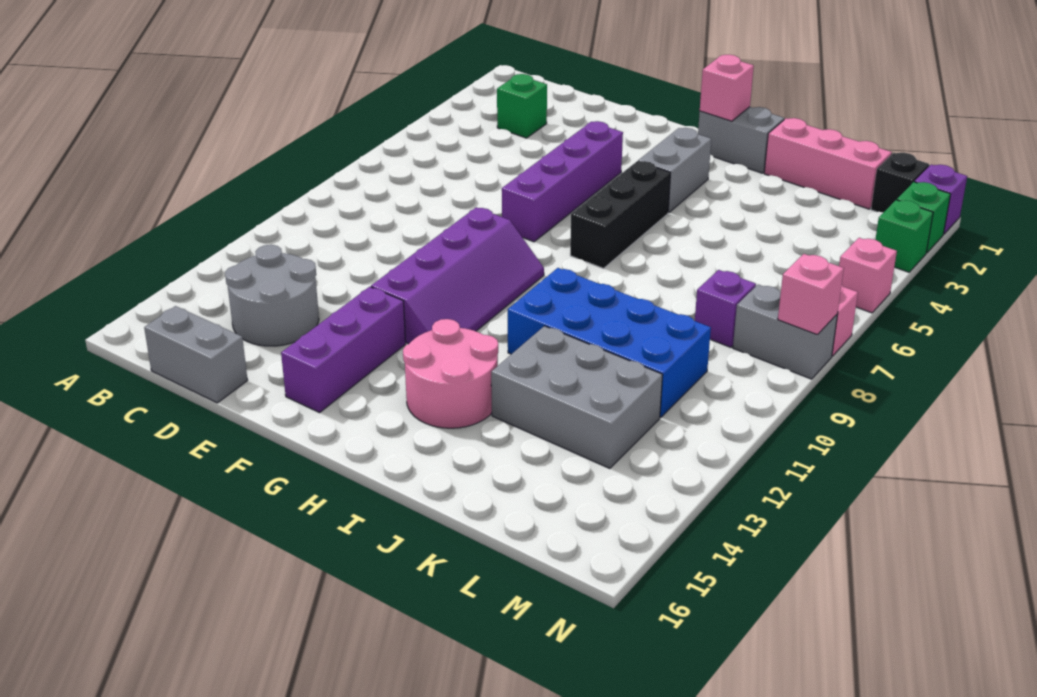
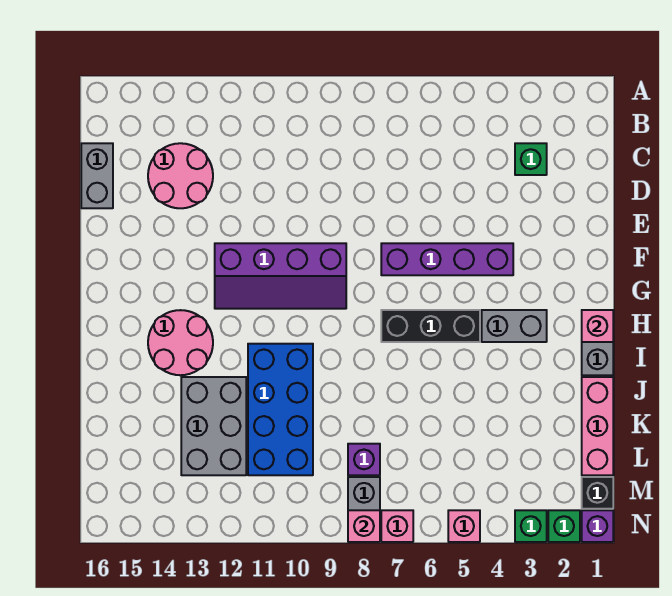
grey 2x2 round brick [225,245,319,346] -> pink 2x2 round brick [148,143,213,208]
purple 1x3 brick [281,287,406,413] -> none

